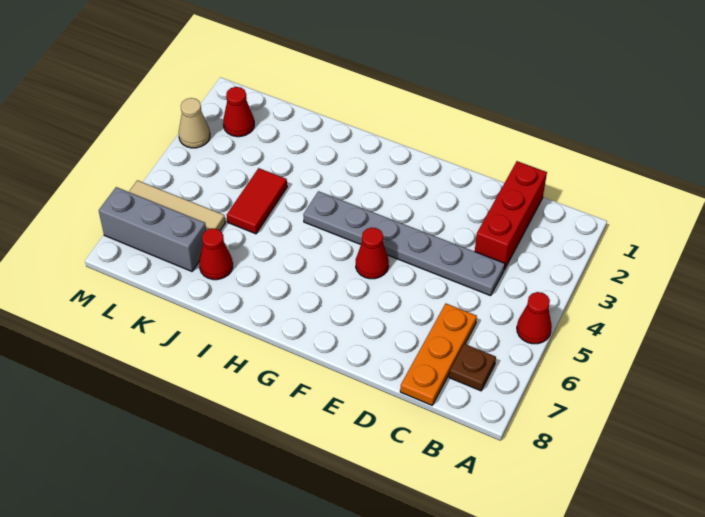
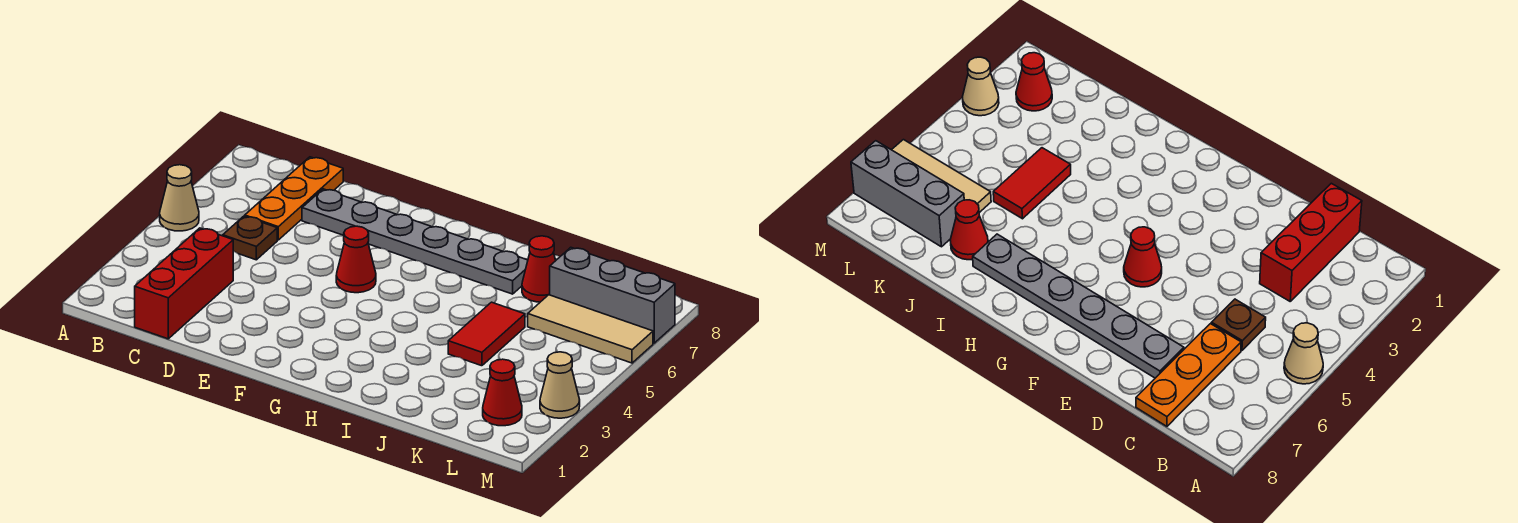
red 1x1 cone [517,292,552,344] -> tan 1x1 cone [160,165,199,231]
brown 1x1 plate [449,344,496,391] -> brown 1x1 plate moved to [223,216,277,260]
grey 1x6 plate [303,191,505,296] -> grey 1x6 plate moved to [302,189,528,294]

